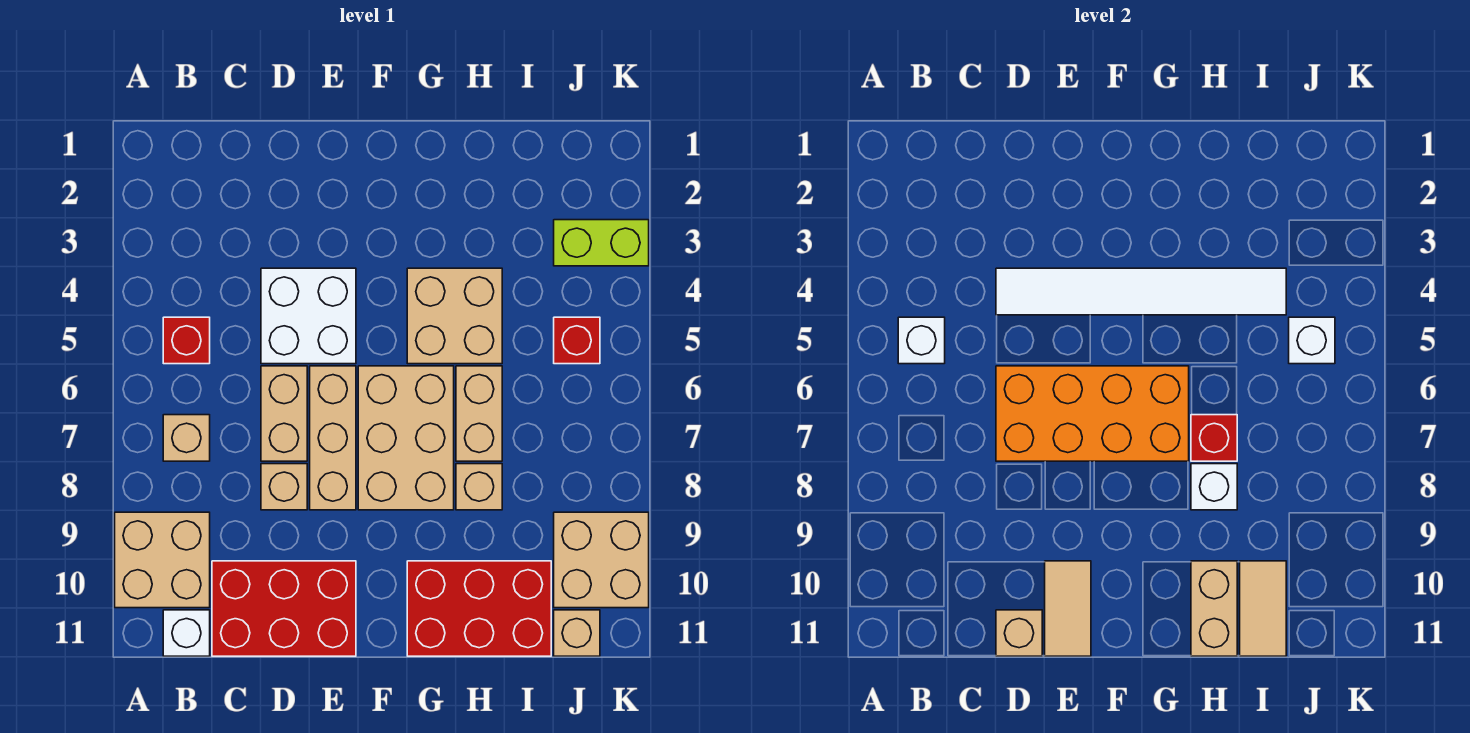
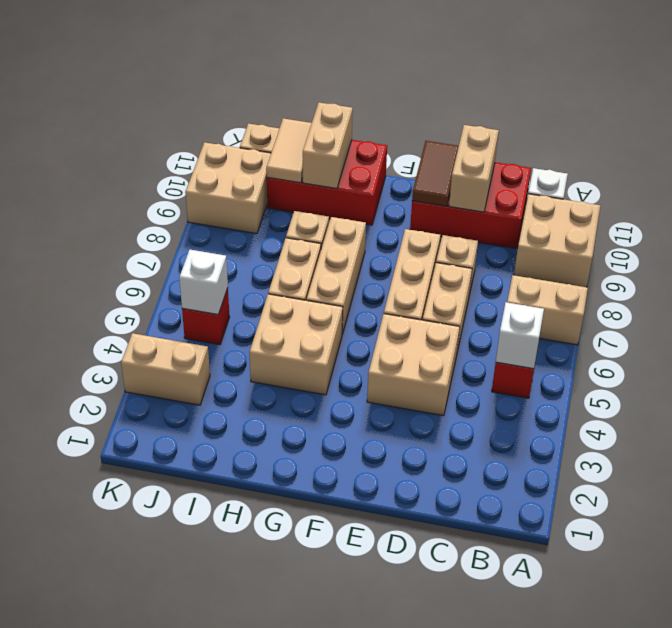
tan 1x1 brick [163,415,210,461] -> tan 1x2 brick [507,275,588,345]
white 2x2 brick [261,268,356,364] -> tan 2x2 brick [367,314,460,416]
white 1x6 tile [996,268,1286,315] -> none
orange 2x4 brick [996,366,1189,461] -> none
tan 1x1 brick [996,610,1042,656] -> tan 1x2 brick [449,125,499,212]
tan 1x2 tile [1045,561,1091,656] -> brown 1x2 tile [412,141,459,206]
tan 2x3 brick [358,366,454,510] -> tan 1x3 brick [307,217,366,335]
red 1x1 brick [1191,415,1237,461] -> none
white 1x1 brick [1191,464,1237,510] -> none
lime 1x2 brick [554,220,649,266] -> tan 1x2 brick [121,333,210,405]

